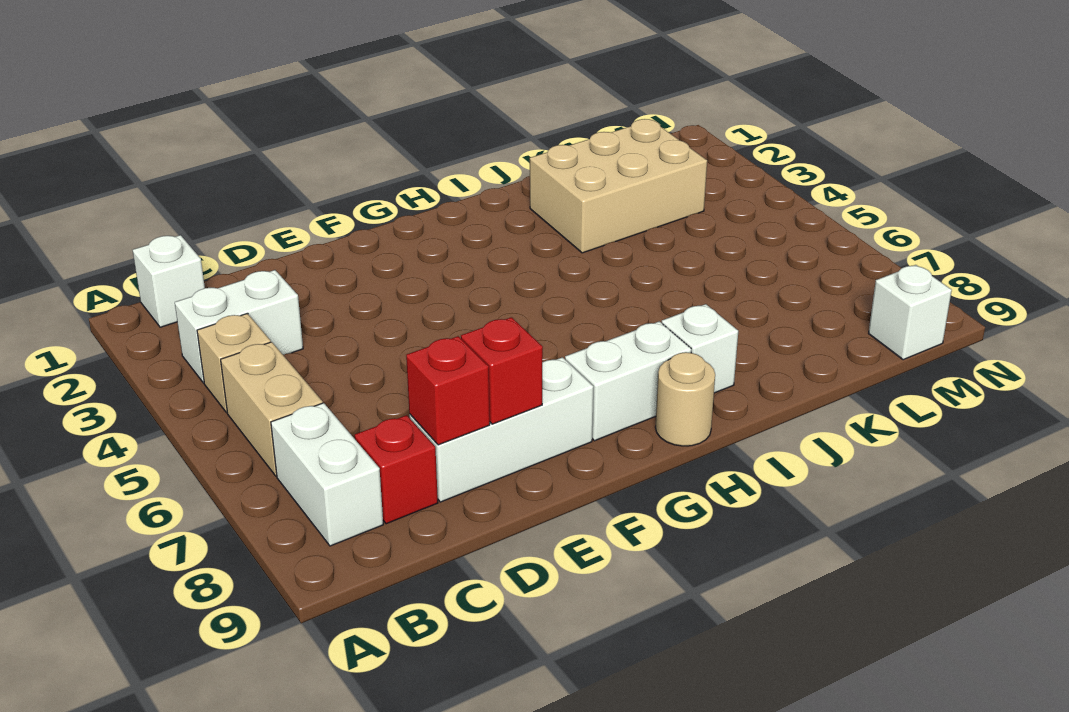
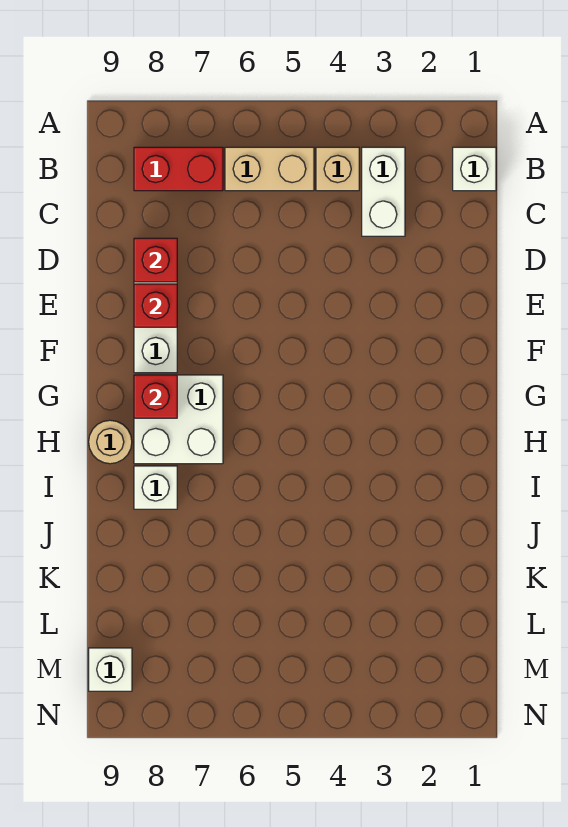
white 1x2 brick [271,403,383,546] -> red 1x2 brick [134,147,223,191]
red 1x1 brick [354,415,438,524] -> red 1x1 brick moved to [134,375,177,418]
white 1x2 brick [565,321,691,441] -> white 2x2 brick [134,375,223,464]
tan 2x3 brick [530,119,707,253] -> none

